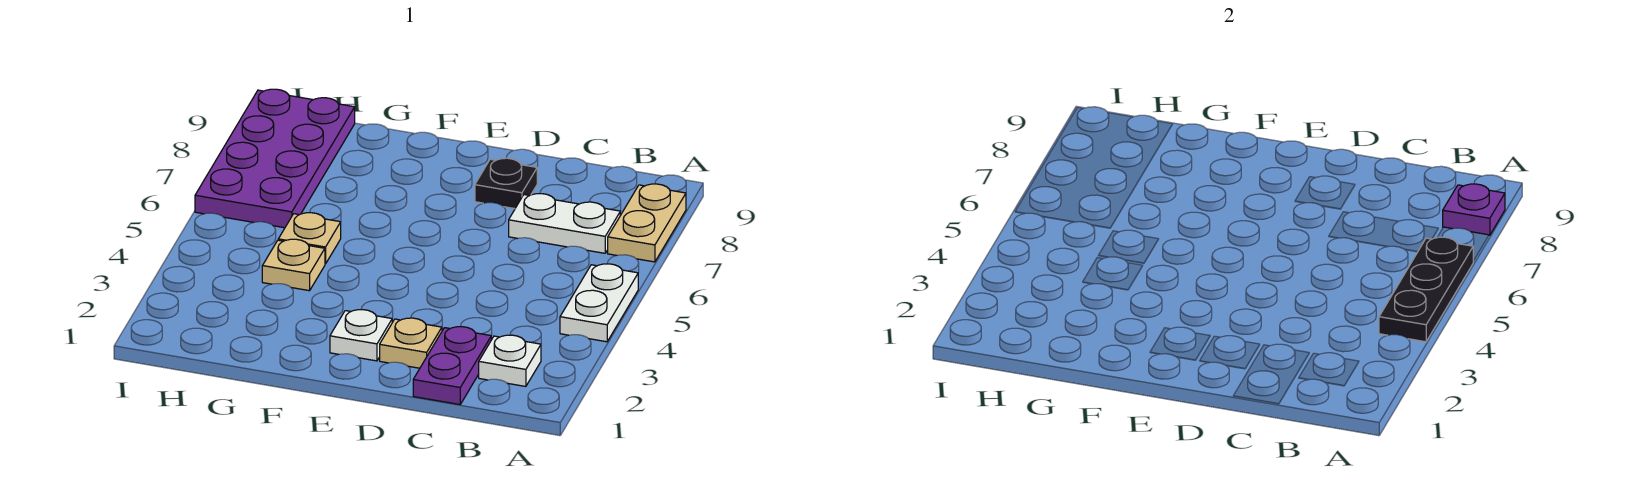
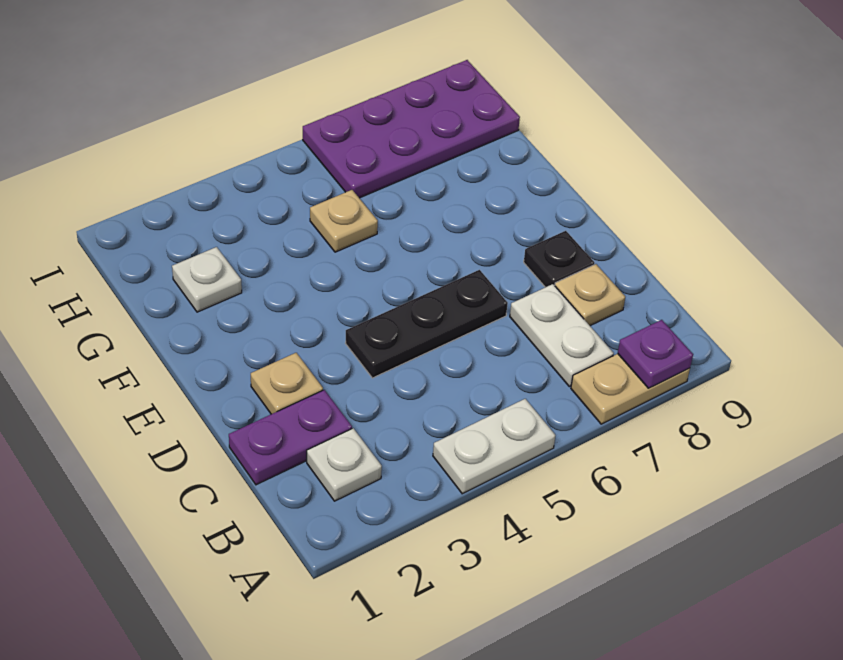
black 1x3 plate [1379,237,1473,342] -> black 1x3 plate moved to [345,270,508,378]
white 1x1 plate [330,310,392,361] -> white 1x1 plate moved to [172,247,242,312]
tan 1x1 plate [262,239,325,291] -> tan 1x1 plate moved to [555,264,625,326]

